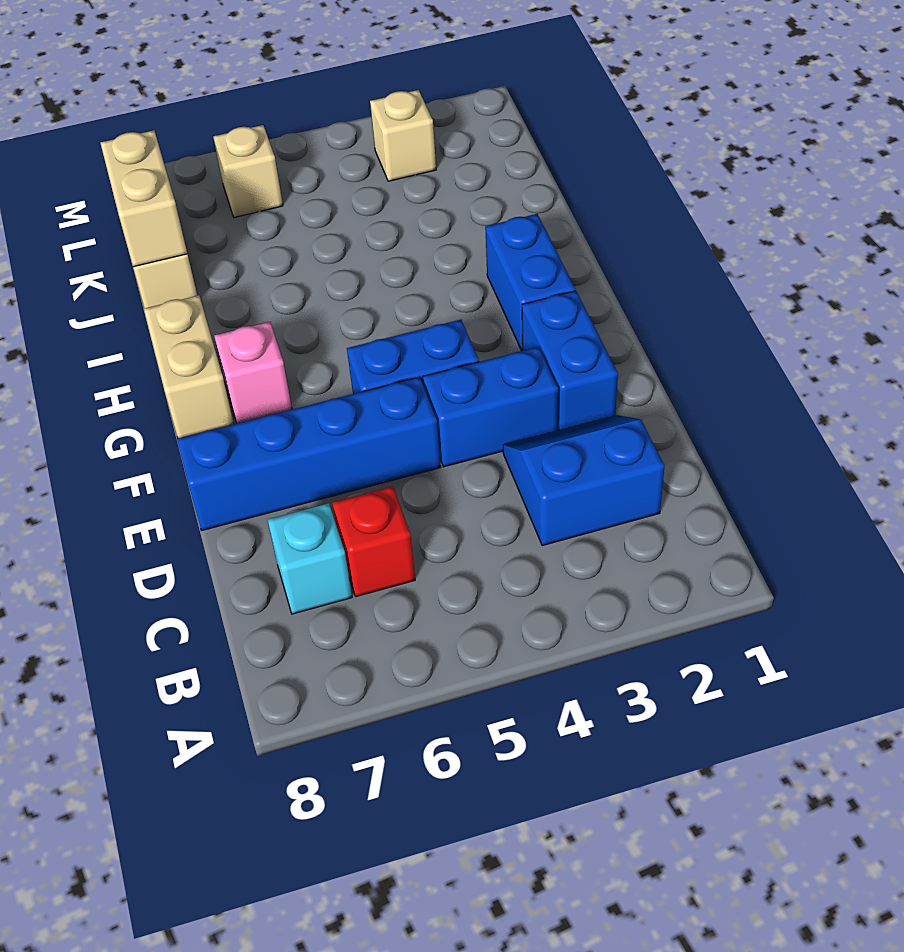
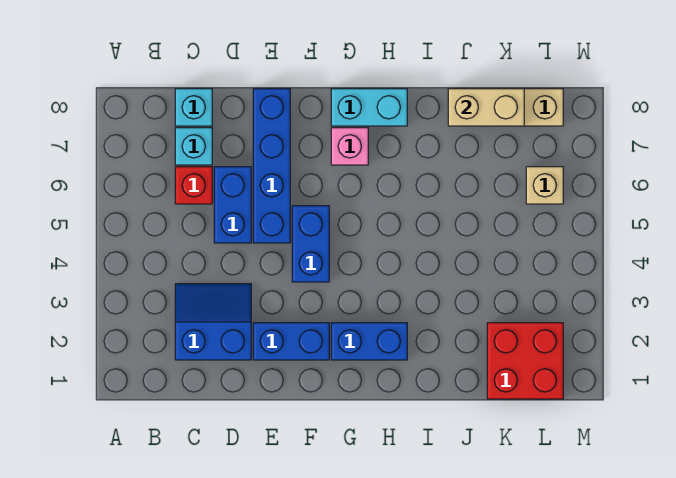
blue 2x2 slope [503,415,665,546] -> blue 2x2 slope turned to [175,284,251,360]
none -> cyan 1x1 brick [175,89,212,126]
blue 1x2 brick [423,347,558,467] -> blue 1x2 brick moved to [214,167,251,243]
tan 1x2 brick [144,295,234,438] -> cyan 1x2 brick [331,89,407,126]
none -> red 2x2 brick [487,323,563,399]
tan 1x1 brick [370,90,436,181] -> none

